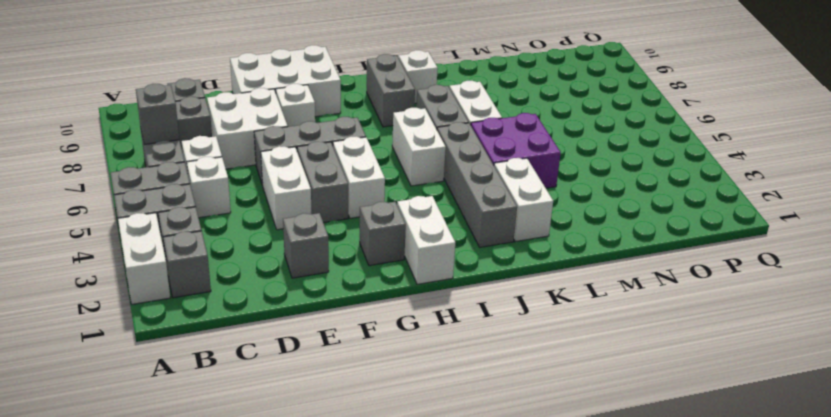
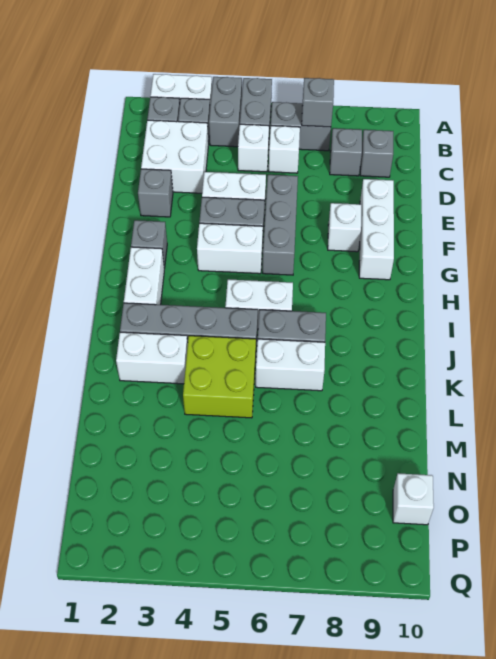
white 2x2 brick [207,88,288,169] -> white 2x2 brick moved to [141,120,208,193]
white 2x3 brick [230,45,341,117] -> white 1x3 brick [359,179,394,280]
white 1x2 brick [397,196,455,284] -> white 1x2 brick turned to [124,247,164,305]
grey 1x2 brick [367,54,415,127] -> none
white 1x1 brick [399,50,438,103] -> white 1x1 brick moved to [393,473,434,525]
purple 2x2 brick [471,113,561,188] -> lime 2x2 brick [183,336,256,418]

